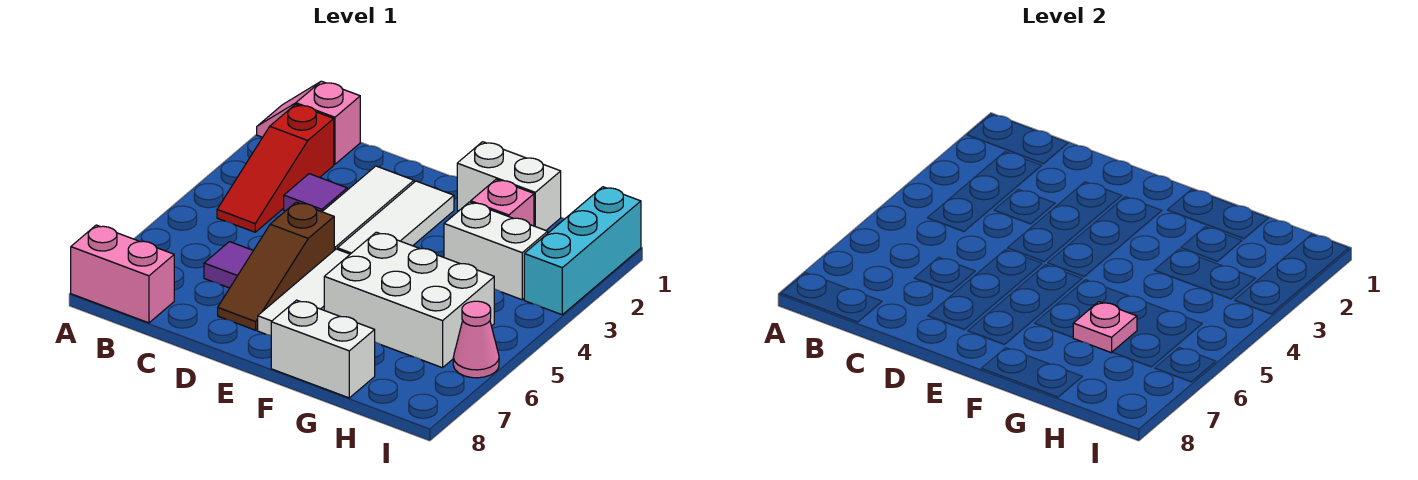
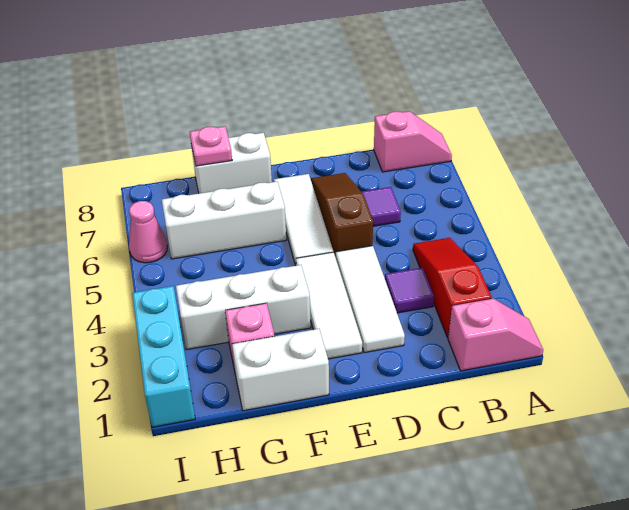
pink 1x2 brick [71,225,174,323] -> pink 1x2 slope [374,111,452,172]
white 2x3 brick [324,232,494,368] -> white 1x3 brick [162,182,286,259]
white 1x2 brick [444,202,548,300] -> white 1x3 brick [176,265,311,350]
pink 1x1 plate [1073,302,1137,353] -> pink 1x1 plate moved to [190,126,232,166]

